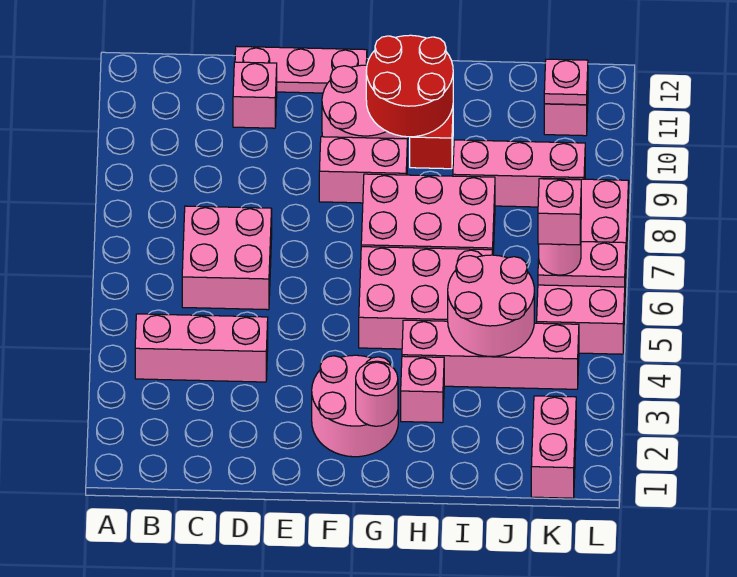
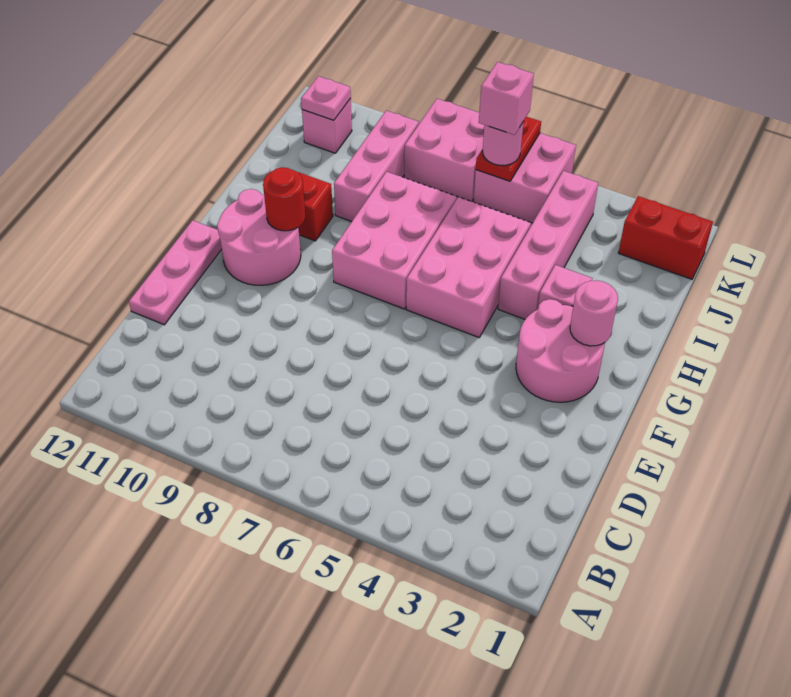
pink 1x3 brick [135,314,268,382] -> none
pink 2x2 brick [182,206,272,310] -> none
pink 1x1 brick [233,62,277,128] -> none
pink 1x2 brick [319,137,407,203] -> none
red 2x2 round brick [366,35,453,137] -> red 1x1 round brick [263,167,305,231]
pink 2x2 round brick [448,255,534,356] -> none
pink 1x2 brick [531,396,576,498] -> red 1x2 brick [618,196,713,279]
pink 1x2 plate [538,242,626,287] -> red 1x2 plate [476,117,541,181]

